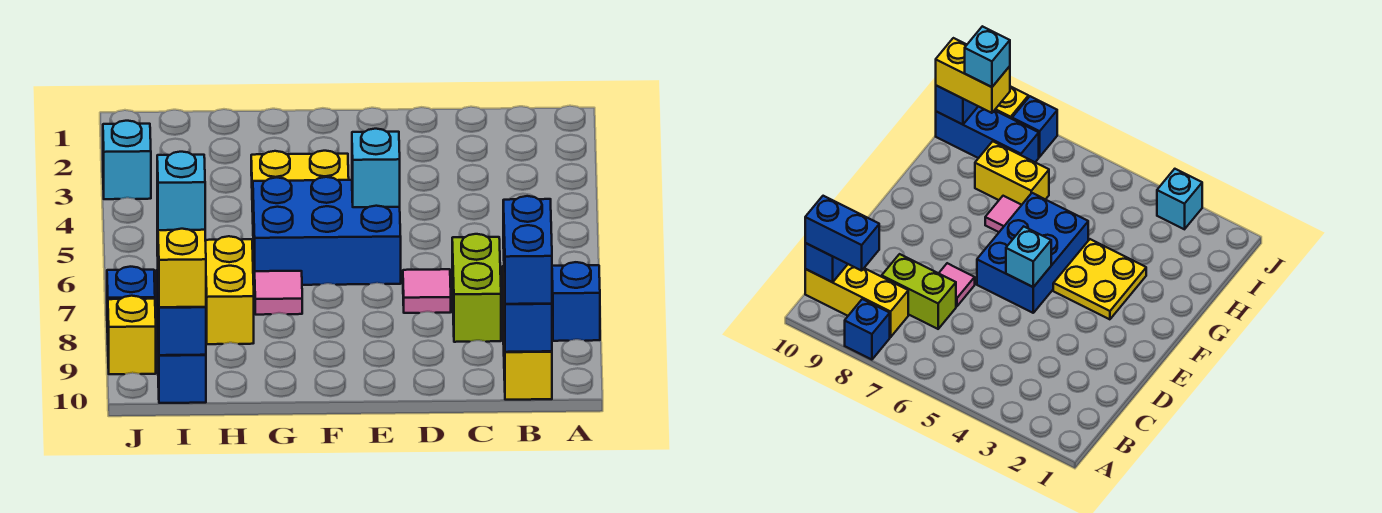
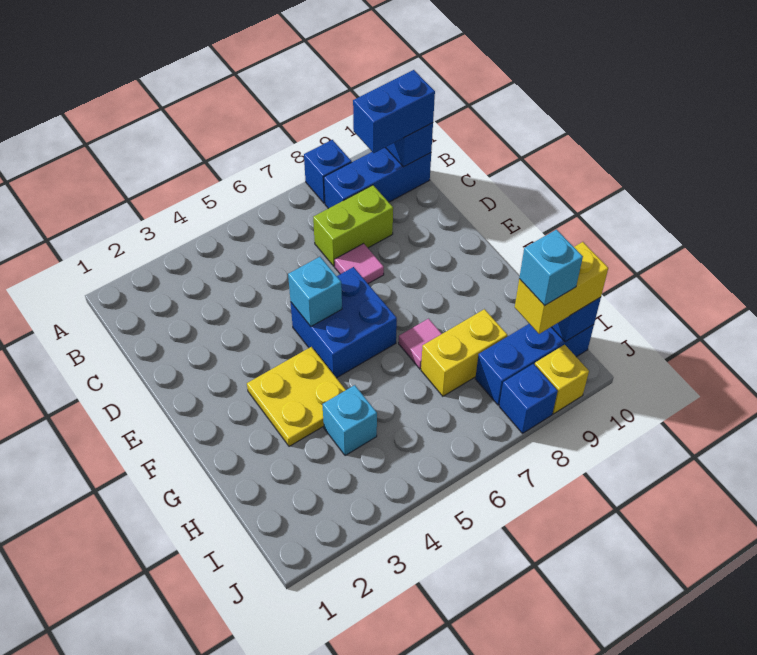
yellow 1x3 brick [503,266,552,400] -> blue 1x3 brick [324,148,431,209]
blue 2x3 brick [253,177,401,285] -> blue 2x2 brick [291,267,397,378]
cyan 1x1 brick [103,121,151,199] -> cyan 1x1 brick moved to [322,385,377,456]

